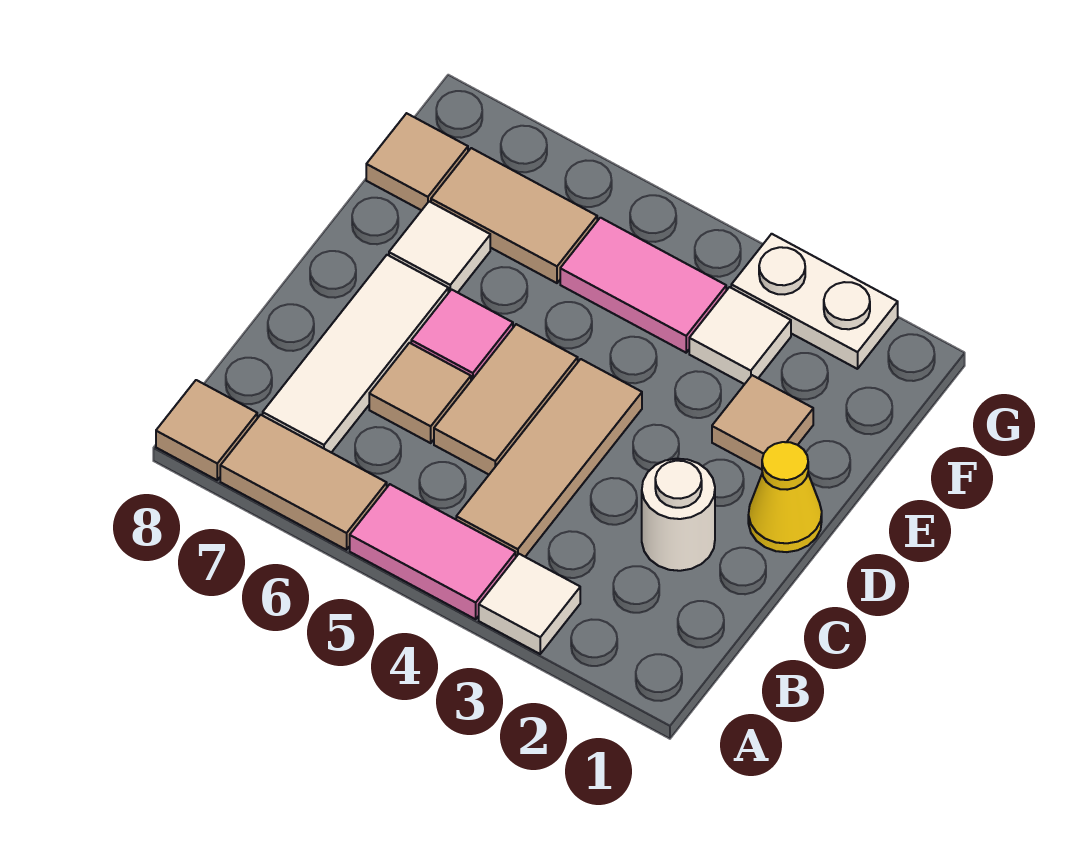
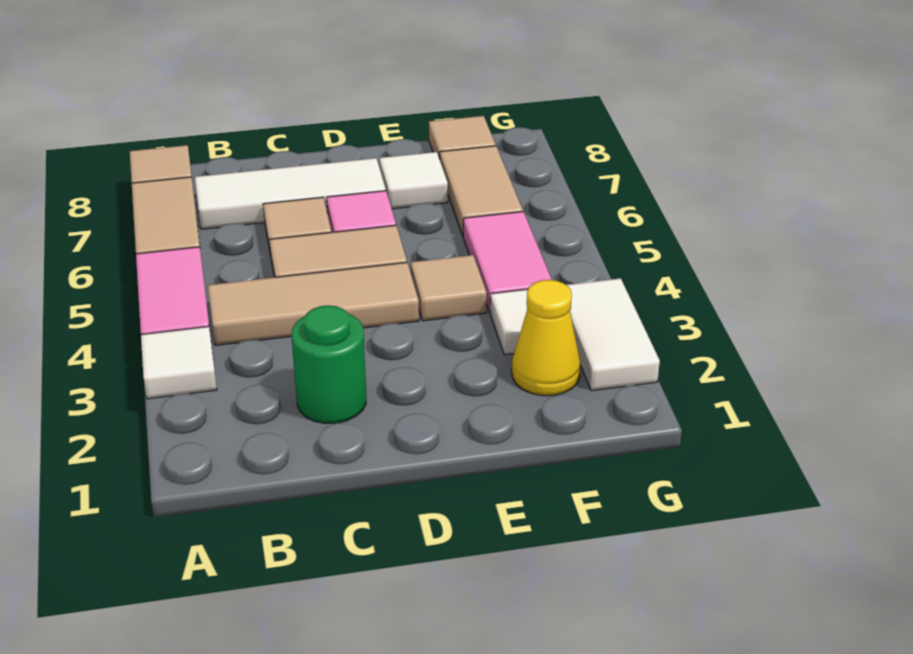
white 1x1 round brick [642,459,715,571] -> green 1x1 round brick [292,305,366,424]
yellow 1x1 cone [748,442,822,552] -> yellow 1x1 cone moved to [512,280,581,396]
tan 1x1 tile [712,375,813,469] -> tan 1x1 tile moved to [411,255,487,321]
white 1x2 plate [731,234,898,369] -> white 1x2 tile [567,278,660,391]

